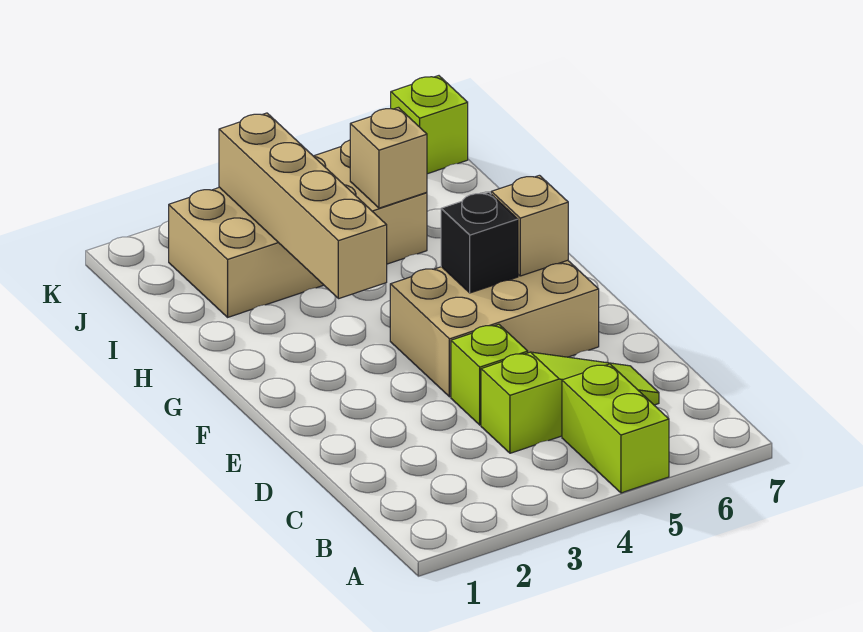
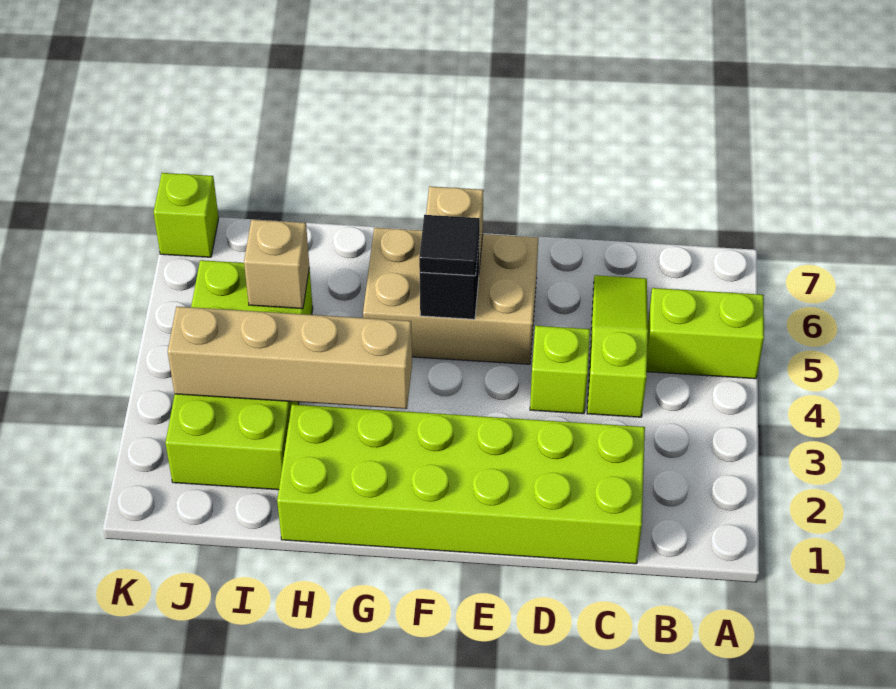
none -> lime 2x6 brick [277,404,645,564]
tan 2x3 brick [390,260,599,397] -> tan 2x3 brick turned to [363,228,538,364]
none -> black 1x1 tile [419,215,480,276]
tan 2x4 brick [169,140,427,317] -> lime 2x4 brick [166,260,313,490]

